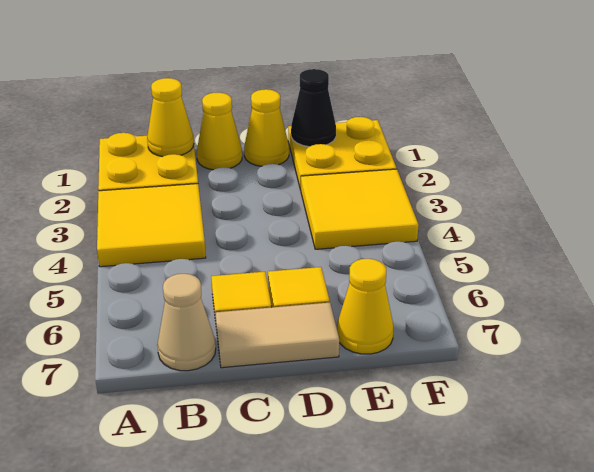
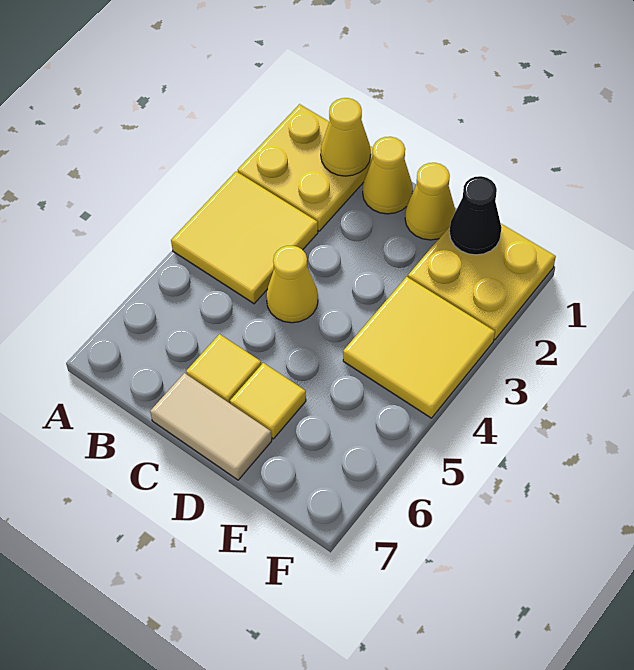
tan 1x1 cone [157,274,216,371] -> none
yellow 1x1 cone [337,259,394,354] -> yellow 1x1 cone moved to [266,246,318,323]

